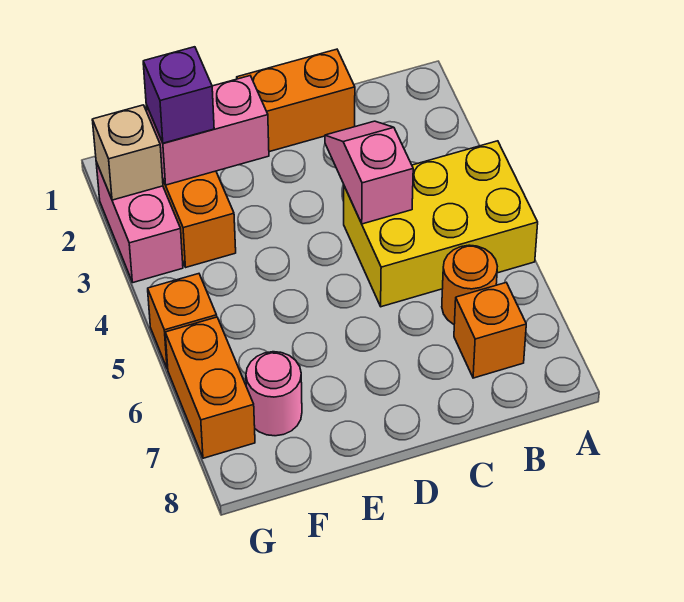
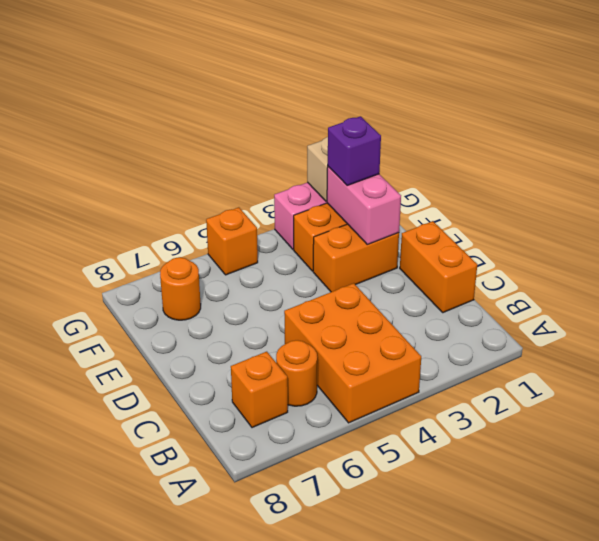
yellow 2x3 brick [344,141,538,307] -> orange 2x3 brick [284,283,421,423]
pink 1x2 slope [325,121,413,224] -> none
pink 1x1 round brick [246,352,302,436] -> orange 1x1 round brick [160,257,201,320]
orange 1x2 brick [165,317,255,458] -> orange 1x2 brick moved to [313,224,399,292]

